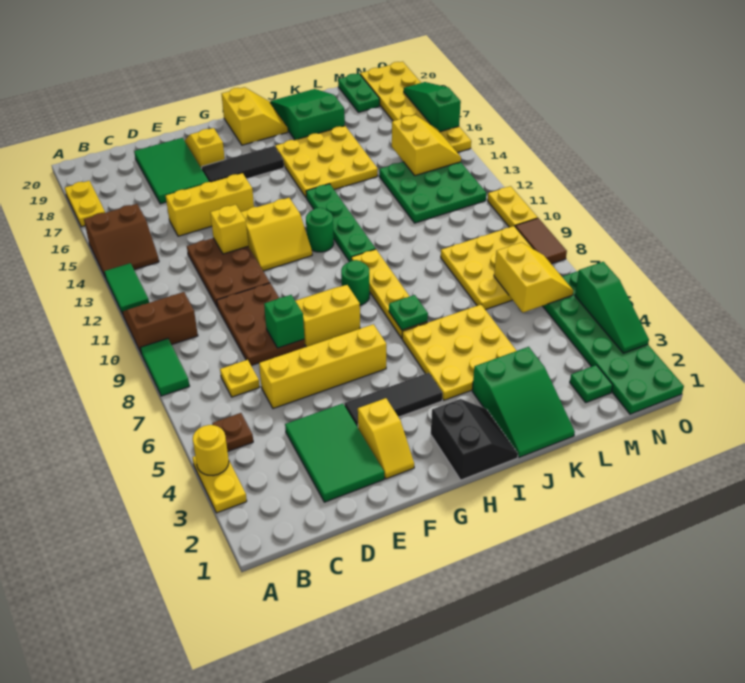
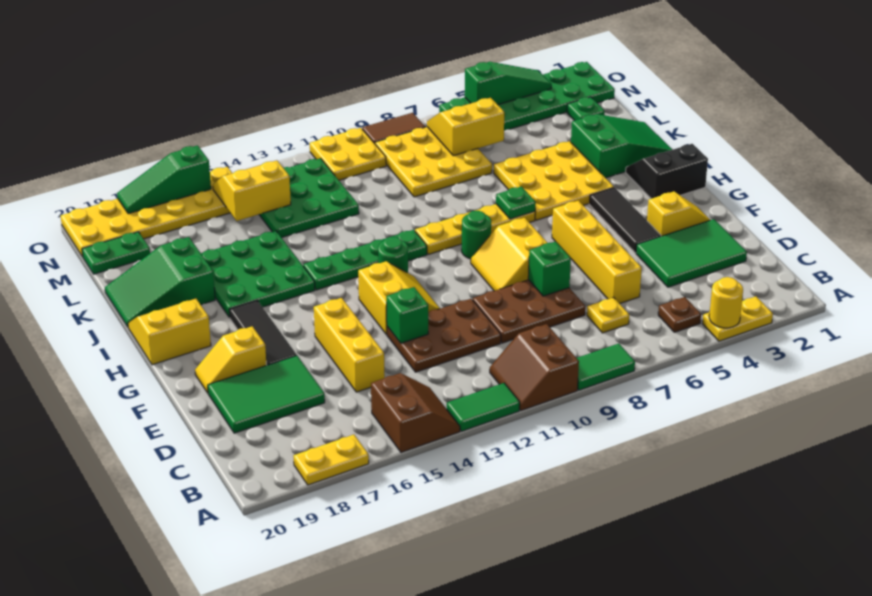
yellow 1x1 brick [210,205,248,254] -> green 1x1 brick [386,287,428,343]
yellow 3x3 plate [275,126,378,197] -> green 3x3 plate [201,231,315,318]
yellow 1x2 plate [488,186,538,227] -> yellow 2x2 plate [310,128,386,180]

